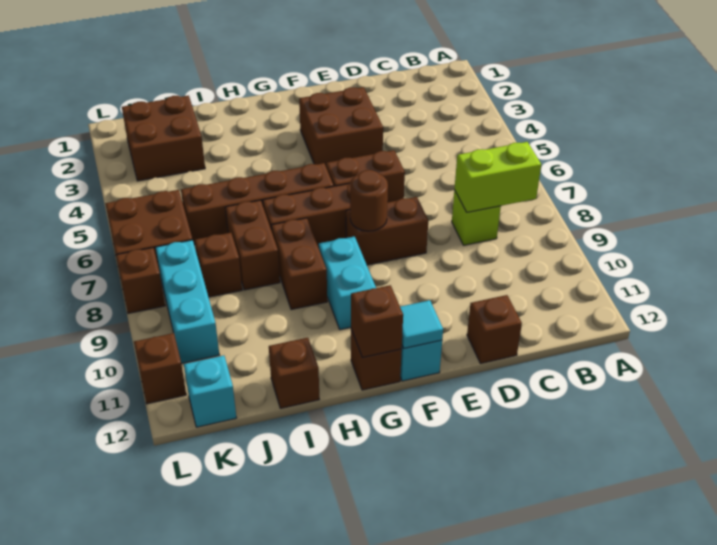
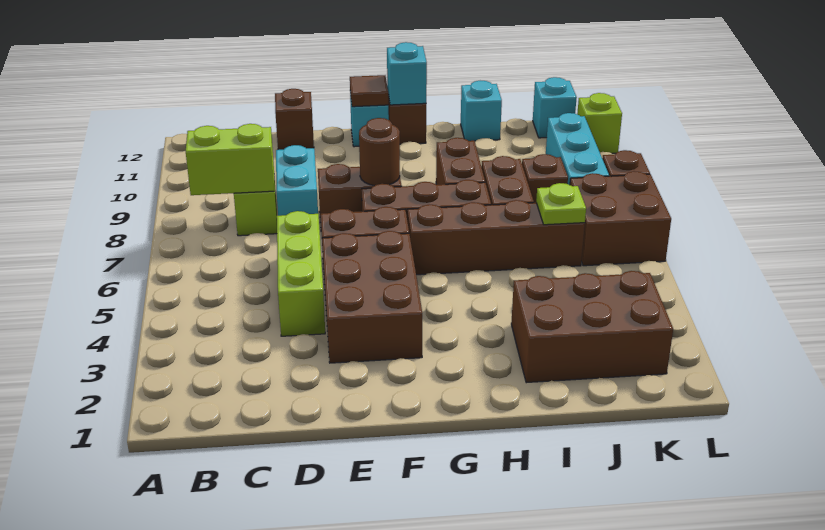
none -> lime 1x3 brick [277,211,325,336]
brown 2x2 brick [299,87,383,166] -> brown 2x3 brick [322,231,422,363]
cyan 1x1 tile [400,300,443,348] -> brown 1x1 tile [350,75,388,107]
cyan 1x2 brick [318,236,376,330] -> cyan 1x2 brick moved to [276,145,318,216]
brown 1x1 brick [351,285,403,358] -> cyan 1x1 brick [387,42,427,105]
brown 1x1 brick [269,338,319,408] -> cyan 1x1 brick [461,81,502,141]
brown 2x2 brick [122,96,205,181] -> brown 2x3 brick [511,271,673,383]
none -> lime 1x1 plate [536,183,586,225]
brown 1x1 brick [134,333,186,404] -> lime 1x1 brick [577,93,622,154]

